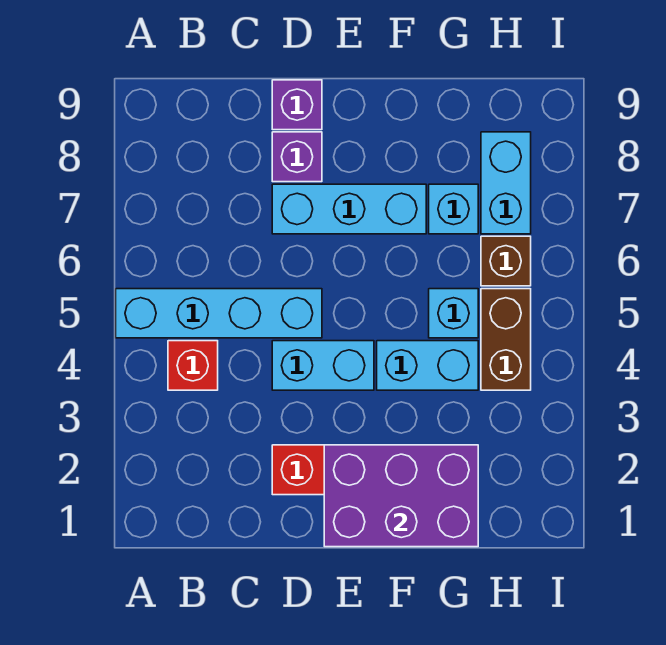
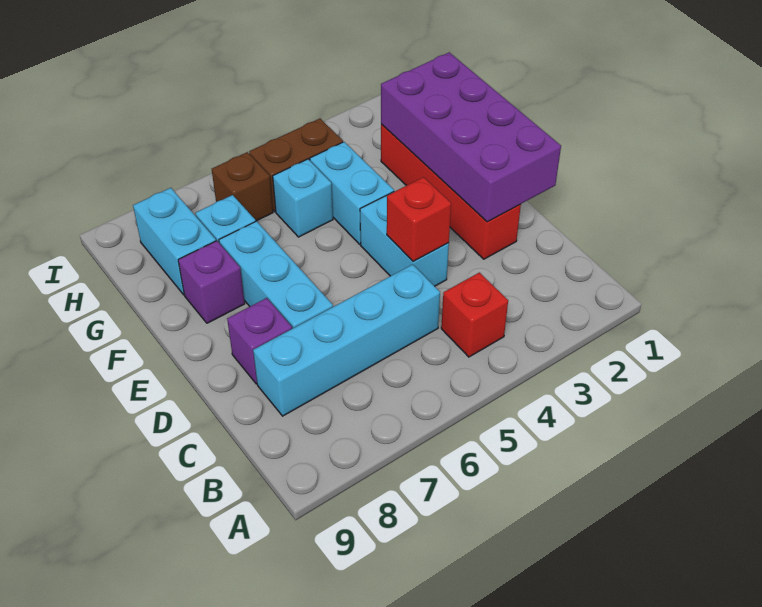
cyan 1x4 brick [116,289,322,338] -> cyan 1x4 brick turned to [253,264,440,416]
none -> red 1x1 brick [387,177,451,261]
purple 1x1 brick [272,80,322,130] -> purple 1x1 brick moved to [178,241,245,323]
purple 2x3 brick [324,445,478,547] -> purple 2x4 brick [381,52,561,222]
cyan 1x2 brick [481,132,531,234] -> cyan 1x2 brick turned to [133,188,216,295]

